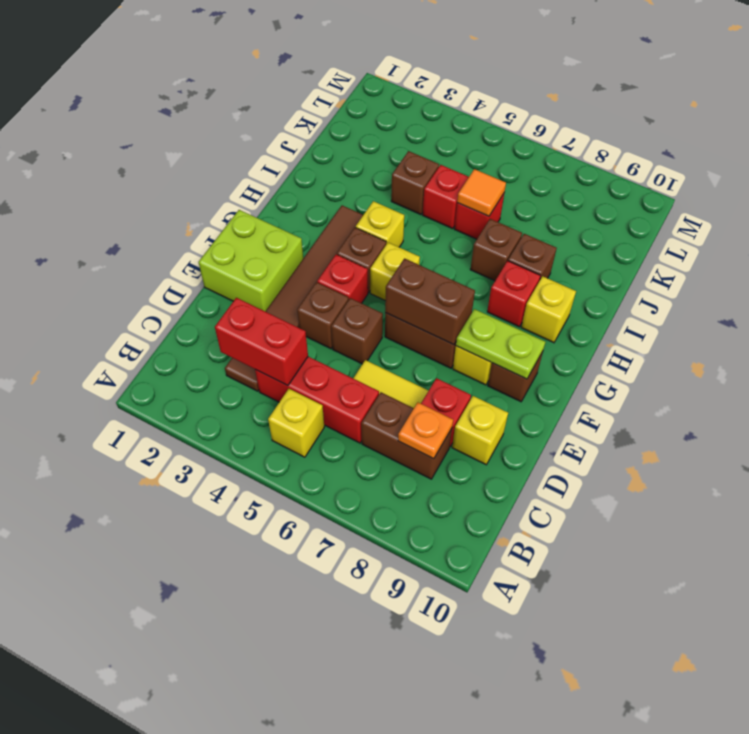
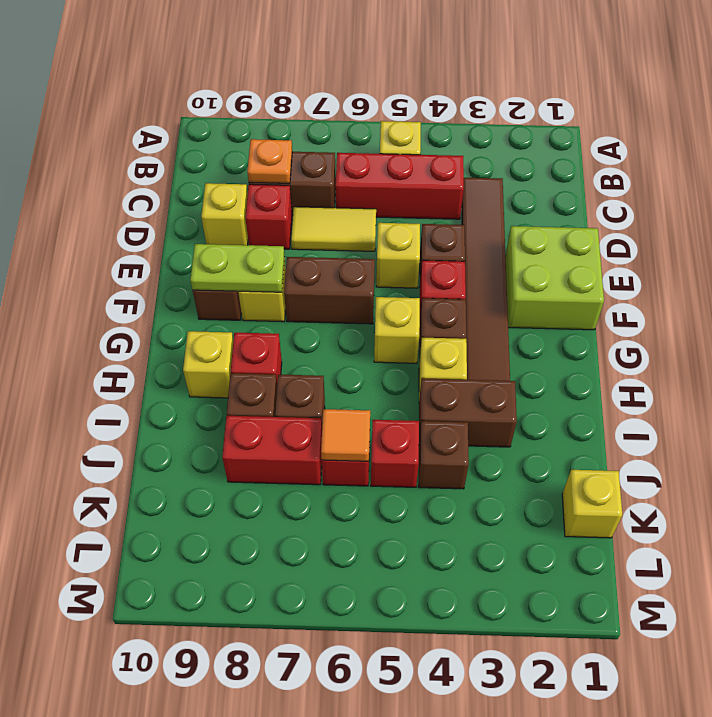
red 1x2 brick [215,298,308,386] -> red 1x2 brick moved to [222,416,322,485]
brown 1x1 brick [331,298,383,364] -> yellow 1x1 brick [376,223,420,288]
brown 1x2 brick [385,258,475,345] -> brown 1x2 brick moved to [419,378,517,447]
none -> yellow 1x1 brick [562,470,622,538]

